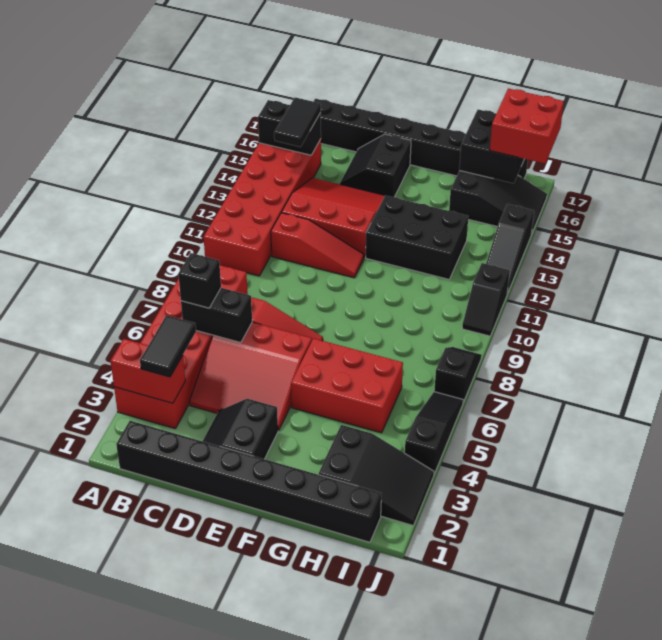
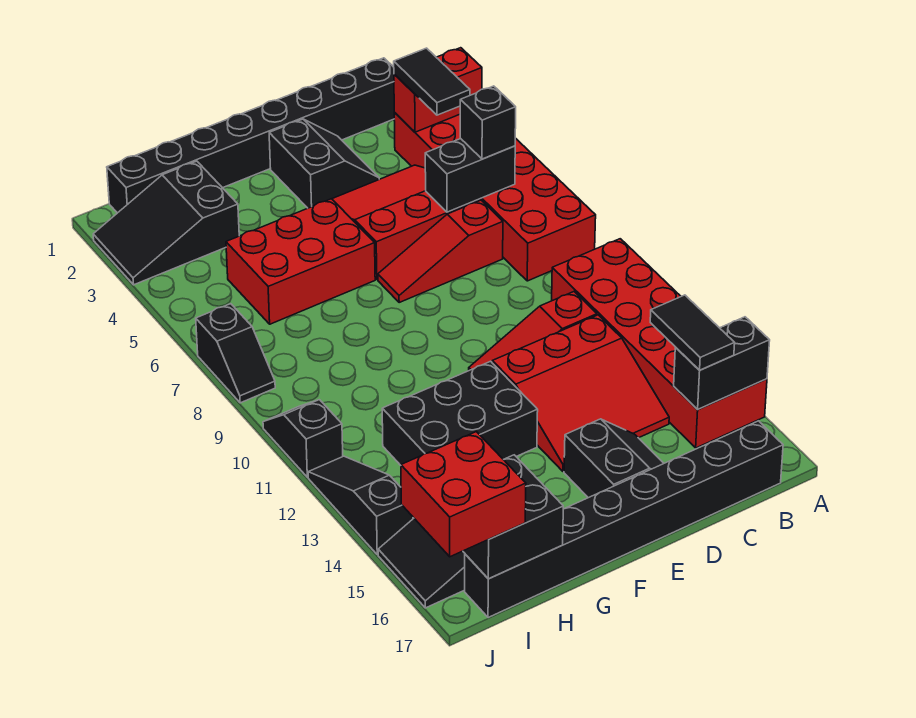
black 1x3 slope [405,392,463,474] -> none

